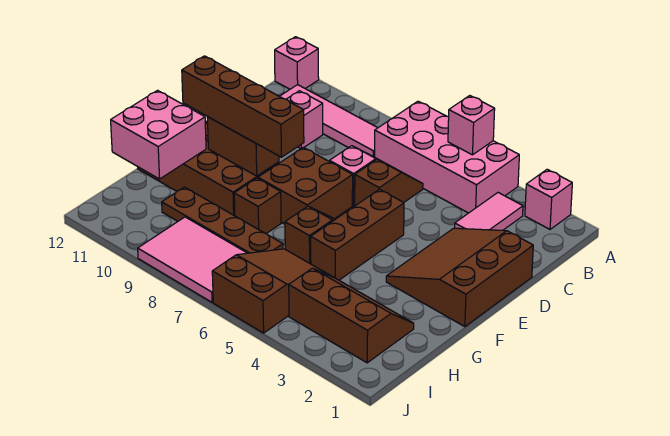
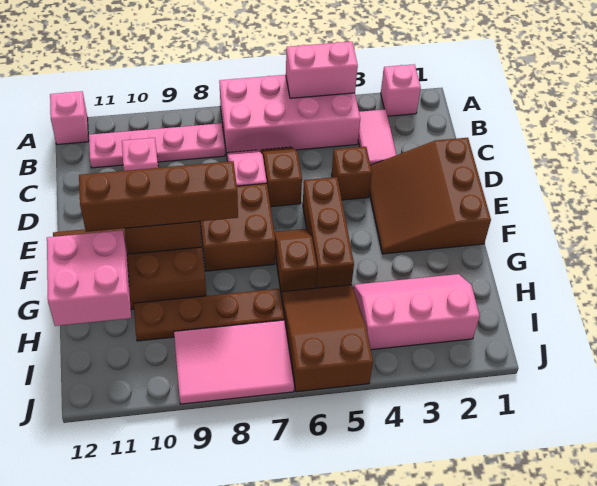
pink 1x1 brick [448,96,495,155] -> pink 1x2 brick [286,42,358,98]
pink 1x4 tile [280,85,377,157] -> pink 1x4 plate [89,123,225,168]
brown 1x1 brick [234,178,281,234] -> brown 1x1 brick moved to [332,147,372,200]
brown 2x3 slope [289,268,414,363] -> pink 2x3 slope [353,274,480,350]

